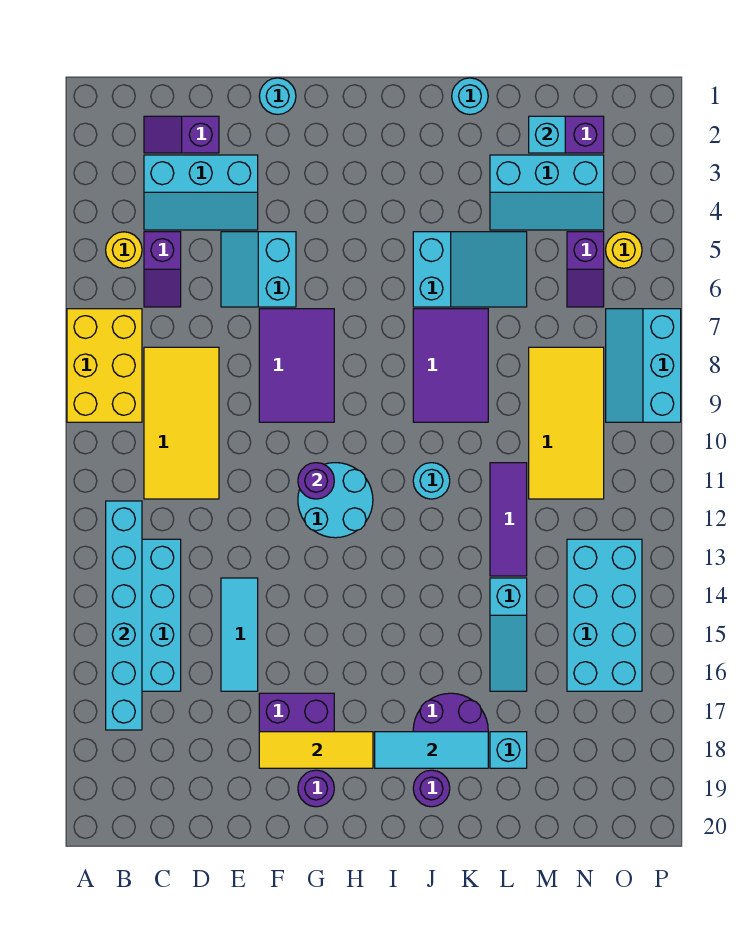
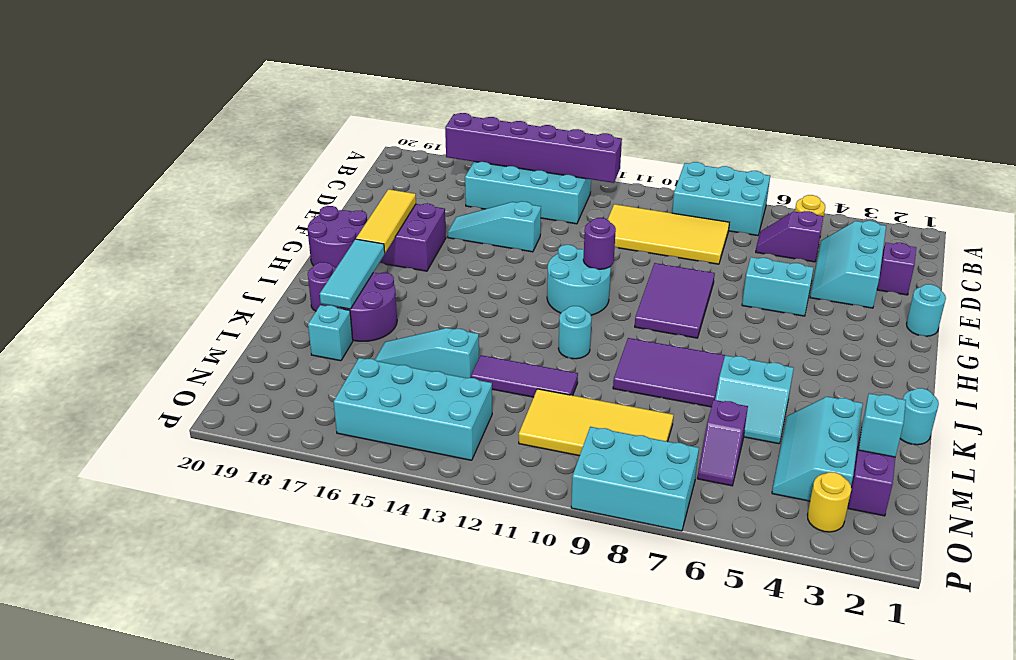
yellow 2x3 brick [67,309,142,422] -> cyan 2x3 brick [672,162,770,236]
cyan 1x6 brick [106,501,142,730] -> purple 1x6 brick [445,113,622,183]
cyan 1x3 tile [221,578,258,691] -> cyan 1x3 slope [448,201,541,252]
purple 2x3 tile [259,309,334,422] -> purple 2x3 tile turned to [635,263,715,338]
purple 1x1 round brick [298,770,334,807] -> purple 2x2 round brick [308,206,367,268]
cyan 2x3 slope [413,232,527,307] -> cyan 2x2 slope [715,355,794,444]
purple 1x2 slope [567,232,604,307] -> purple 1x2 slope turned to [697,400,748,486]
yellow 1x1 round brick [606,232,642,268] -> yellow 1x1 round brick moved to [807,472,851,532]
cyan 2x3 slope [606,309,681,422] -> cyan 2x3 brick [571,427,699,531]

